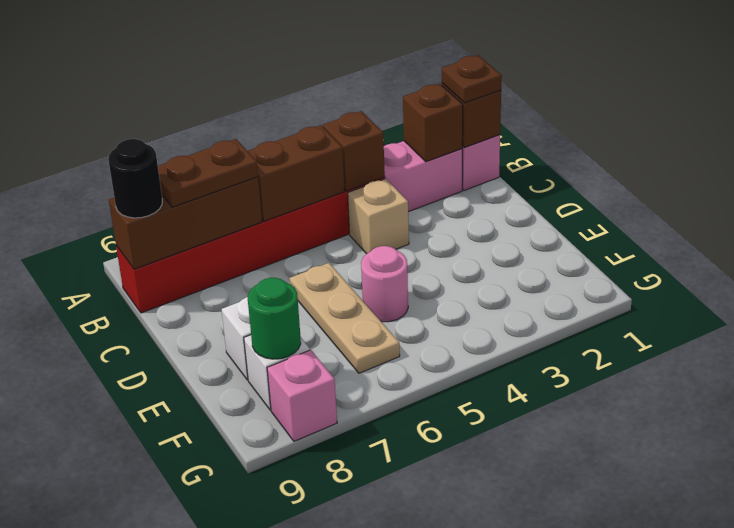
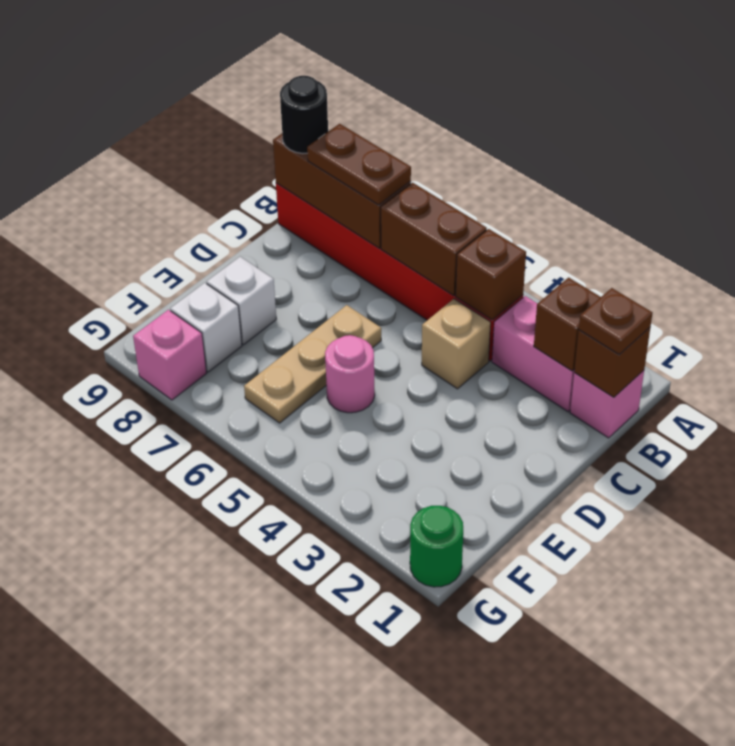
green 1x1 round brick [248,278,301,359] -> green 1x1 round brick moved to [410,506,463,587]

